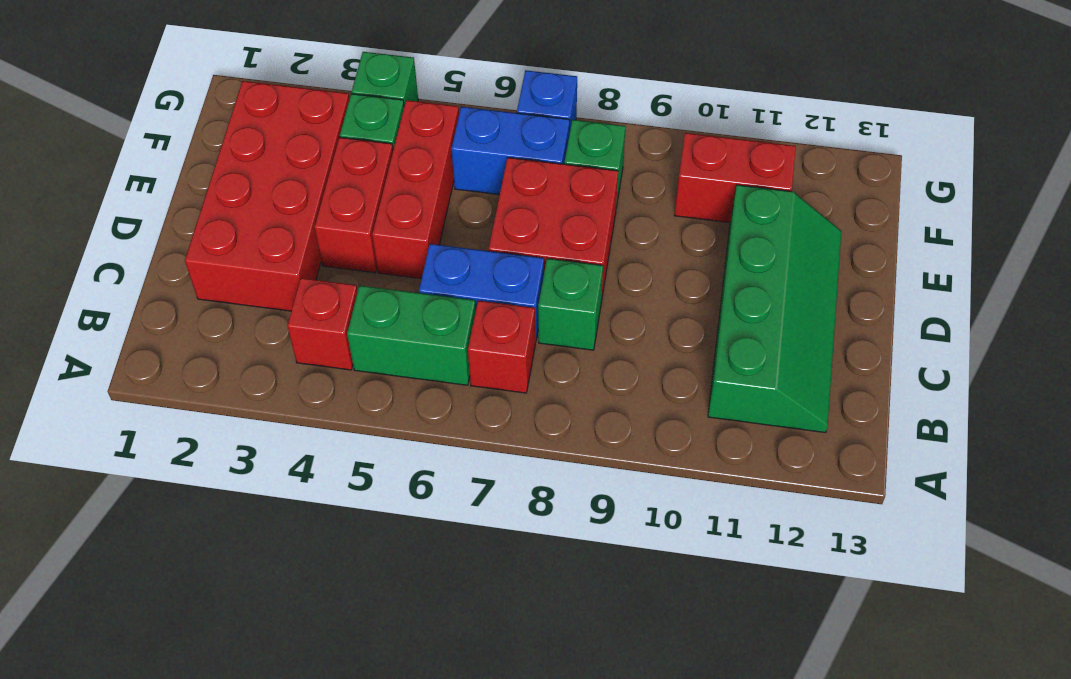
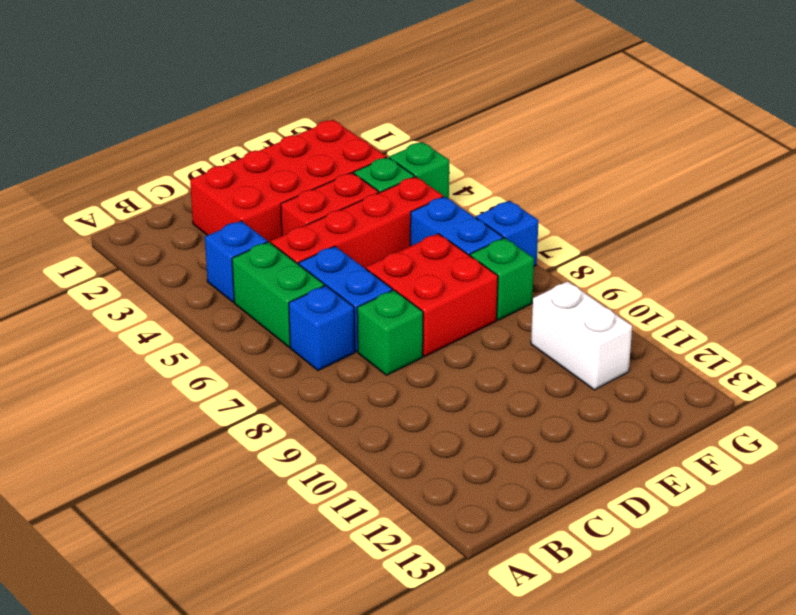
red 1x1 brick [287,278,358,370] -> blue 1x1 brick [205,221,267,302]
red 1x1 brick [468,301,535,393] -> blue 1x1 brick [289,286,355,371]
green 2x4 slope [708,185,841,433] -> none
red 1x3 brick [372,100,459,279] -> red 1x4 brick [271,177,443,269]
red 1x2 brick [674,133,796,223] -> white 1x2 brick [531,281,632,390]

